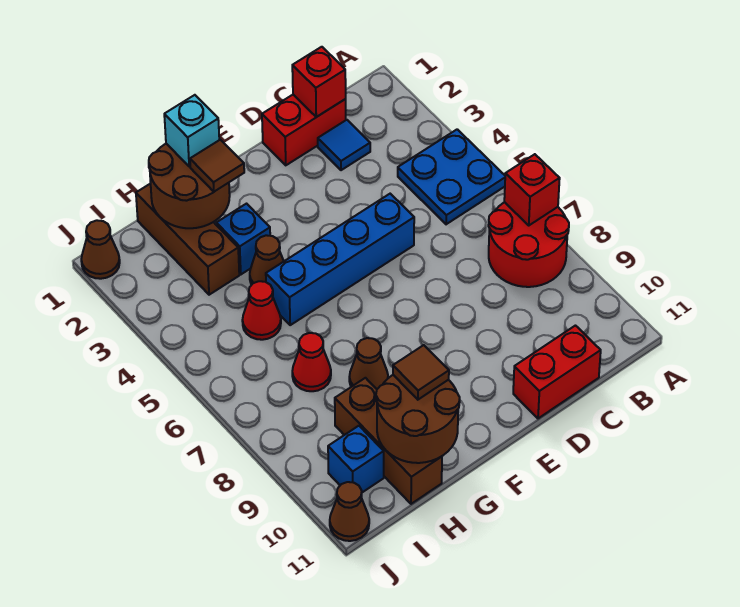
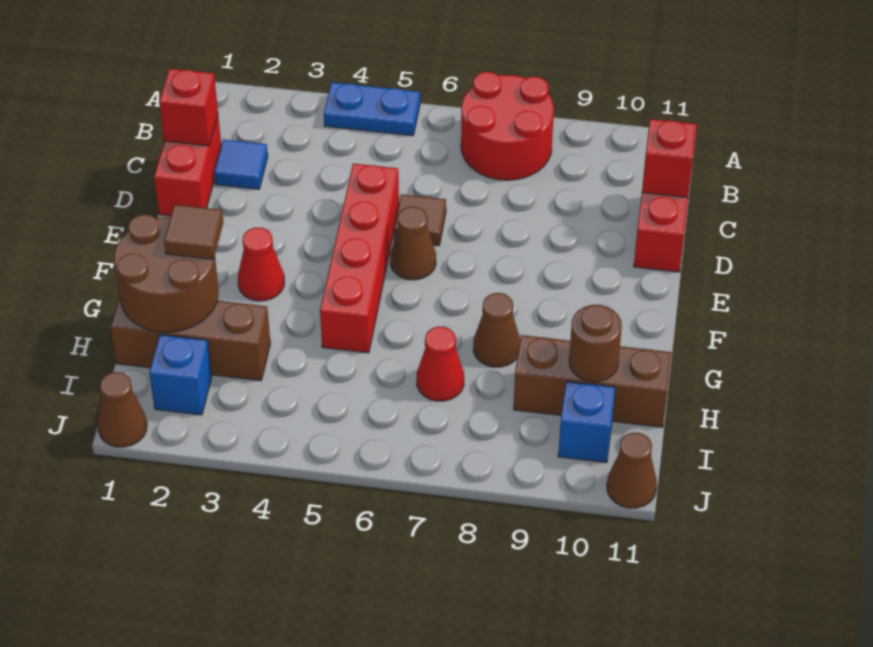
blue 2x2 plate [398,129,505,224] -> blue 1x2 plate [324,82,420,136]
red 1x1 brick [504,154,560,225] -> red 1x1 brick moved to [642,119,697,197]
blue 1x4 brick [266,194,414,325] -> red 1x4 brick [320,164,399,353]
cyan 1x1 brick [164,95,219,166] -> none
blue 1x1 brick [216,204,270,274] -> blue 1x1 brick moved to [149,335,212,415]
brown 1x1 cone [250,235,284,285] -> brown 1x1 cone moved to [390,207,436,280]
brown 2x2 round brick [376,375,460,463] -> brown 1x1 round brick [569,305,622,382]
brown 1x1 tile [393,345,449,400] -> brown 1x1 tile moved to [394,194,446,245]
red 1x1 cone [242,281,281,340] -> red 1x1 cone moved to [238,228,284,301]

